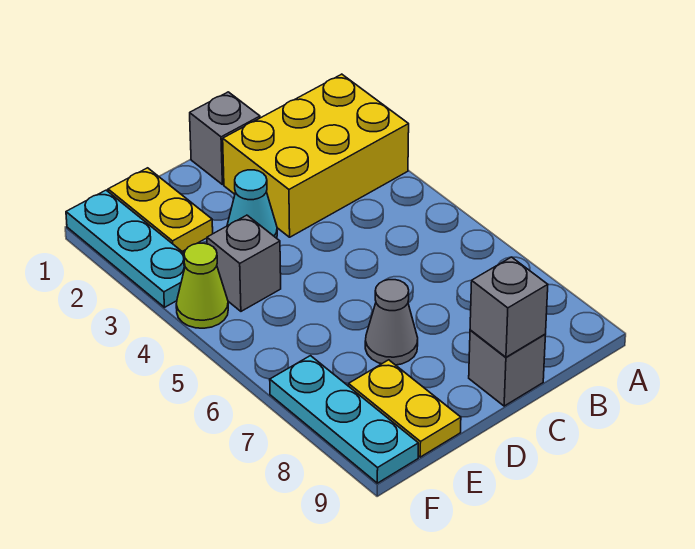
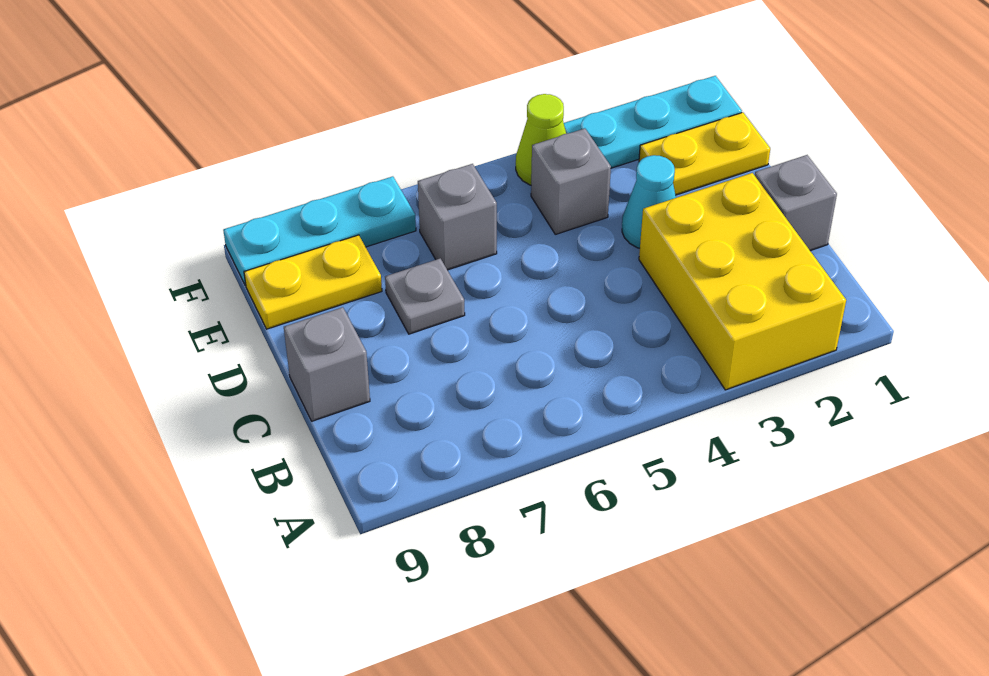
grey 1x1 brick [470,257,548,357] -> grey 1x1 brick moved to [418,164,497,270]
grey 1x1 cone [365,280,418,365] -> grey 1x1 plate [385,258,465,334]

